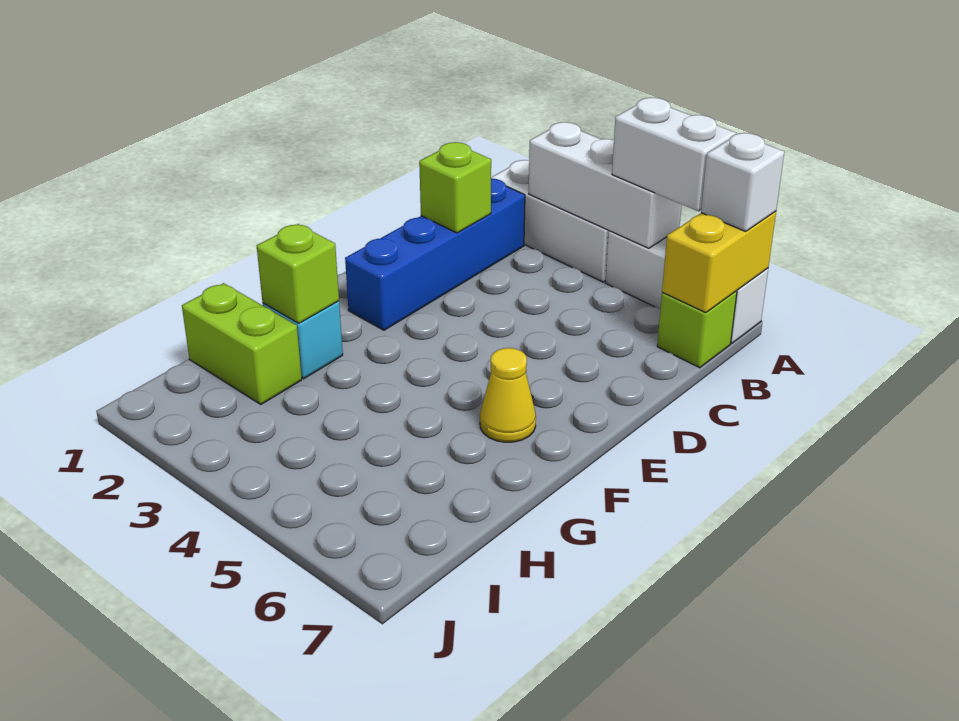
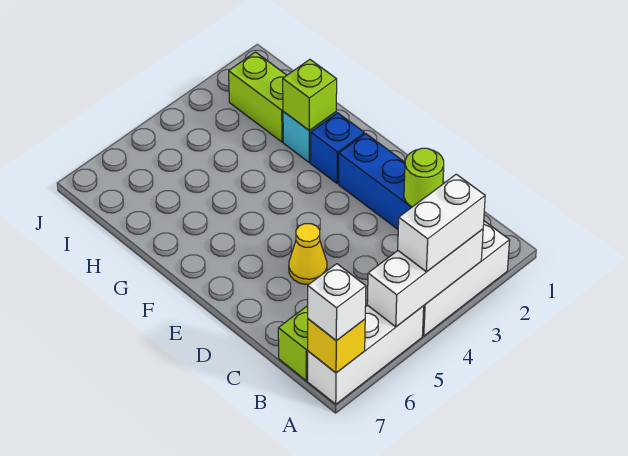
white 1x2 brick [612,98,736,211] -> white 1x2 brick moved to [398,174,485,272]
yellow 1x2 brick [662,211,776,313] -> yellow 1x1 brick [308,319,365,373]
lime 1x1 brick [419,142,491,233] -> lime 1x1 round brick [404,148,444,207]
none -> blue 1x1 brick [311,113,364,183]
yellow 1x1 cone [480,348,536,442] -> yellow 1x1 cone moved to [289,224,327,284]
lime 1x2 brick [182,283,302,405] -> lime 1x2 brick turned to [229,52,287,142]

